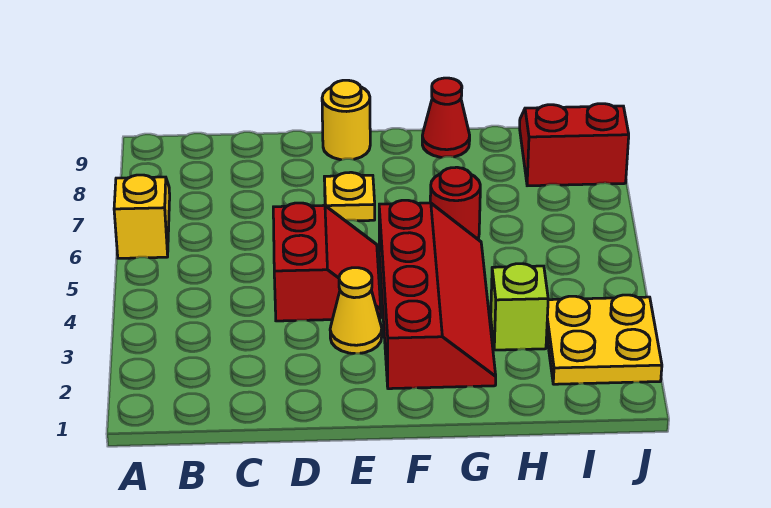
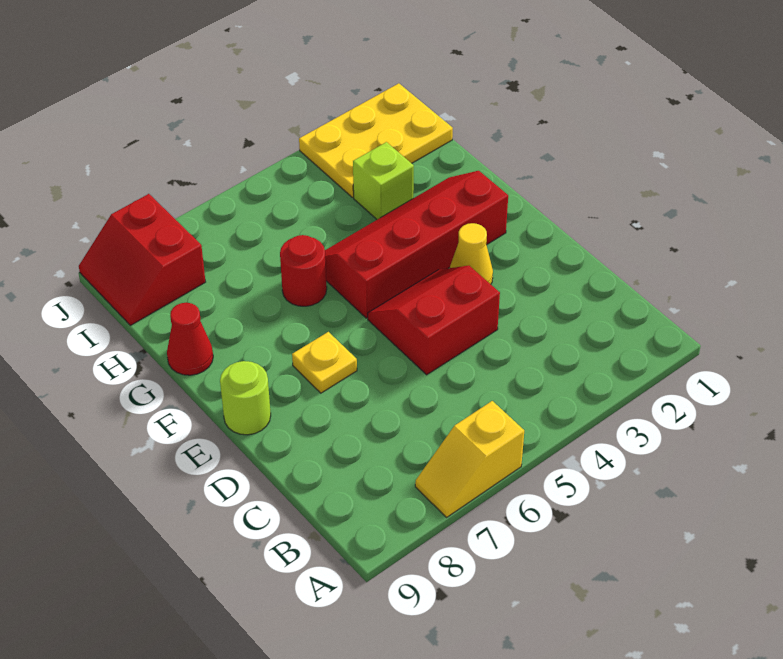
yellow 1x1 round brick [322,80,370,160] -> lime 1x1 round brick [220,361,271,435]
yellow 2x2 plate [547,295,662,384] -> yellow 2x3 plate [299,83,453,197]

